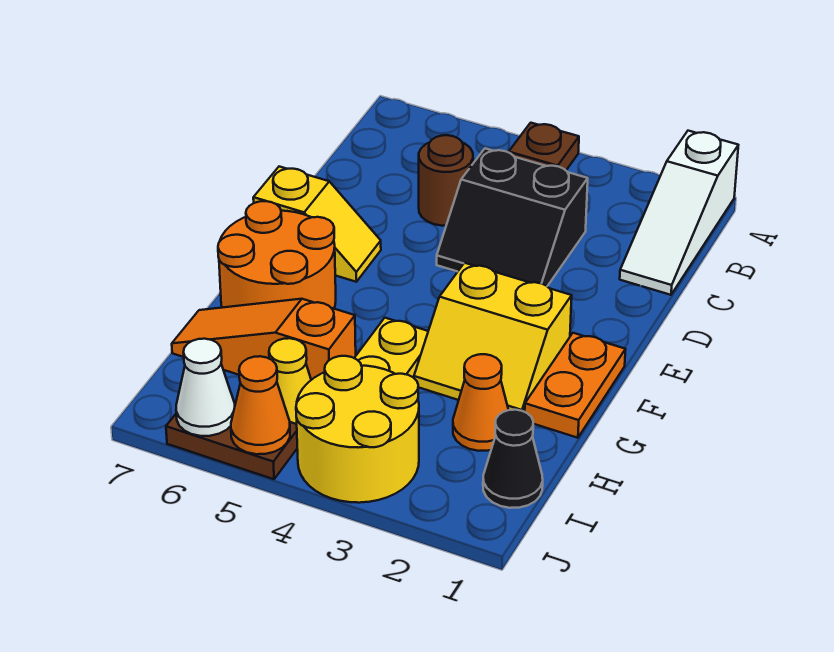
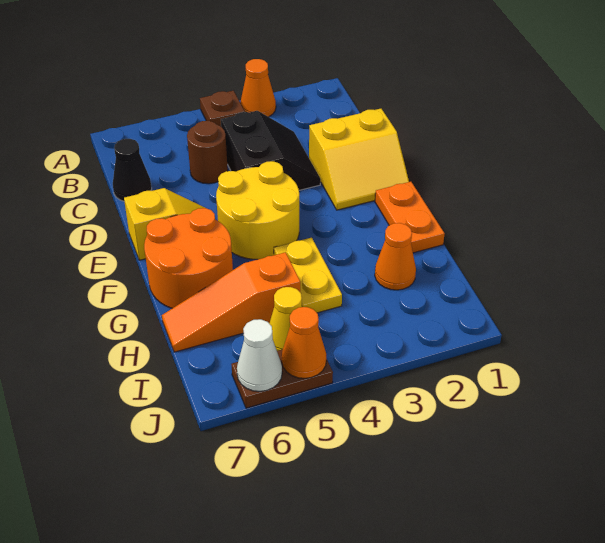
white 1x3 slope [620,131,738,295] -> none
none -> orange 1x1 cone [240,59,276,117]
black 2x2 slope [437,148,588,286] -> black 2x2 slope turned to [221,111,321,190]
yellow 2x2 slope [414,263,572,412] -> yellow 2x2 slope moved to [309,109,409,210]
black 1x1 cone [483,410,543,508] -> black 1x1 cone moved to [113,139,152,201]
yellow 2x2 round brick [296,356,419,503] -> yellow 2x2 round brick moved to [216,161,299,260]

